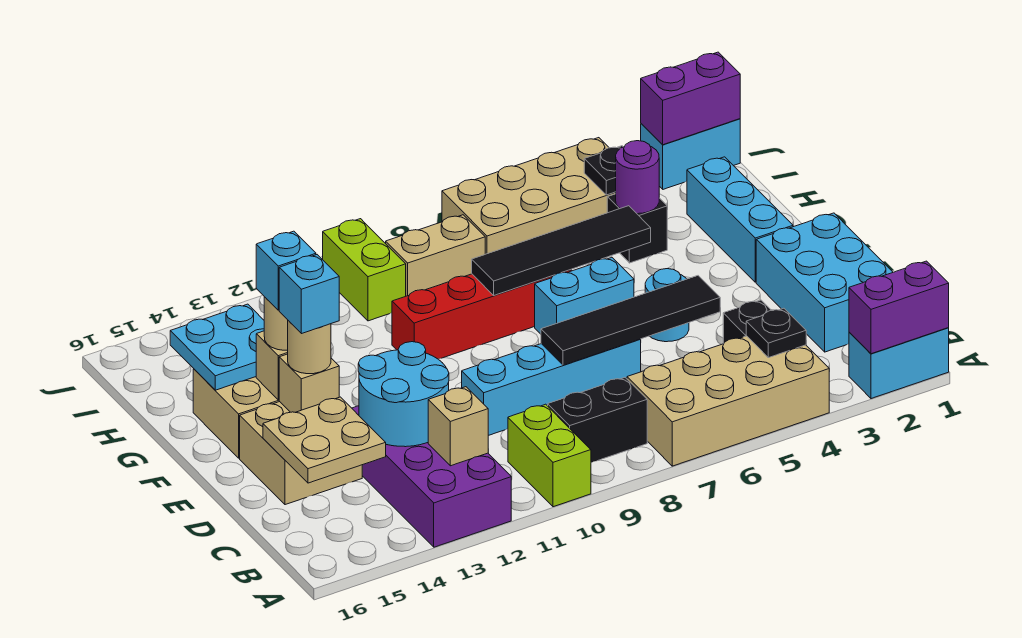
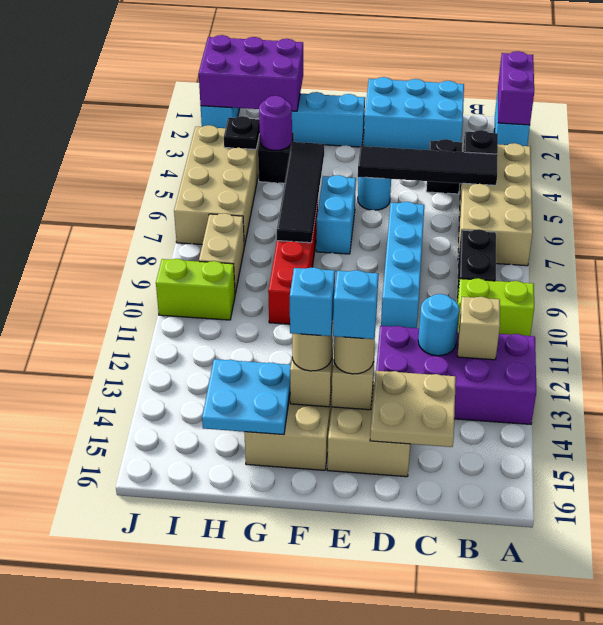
cyan 2x2 round brick [358,342,449,447] -> cyan 1x1 round brick [418,294,459,356]
black 1x4 tile [541,276,720,365] -> black 1x4 tile turned to [358,146,498,185]
purple 1x2 brick [641,52,740,145] -> purple 2x3 brick [199,35,303,111]

